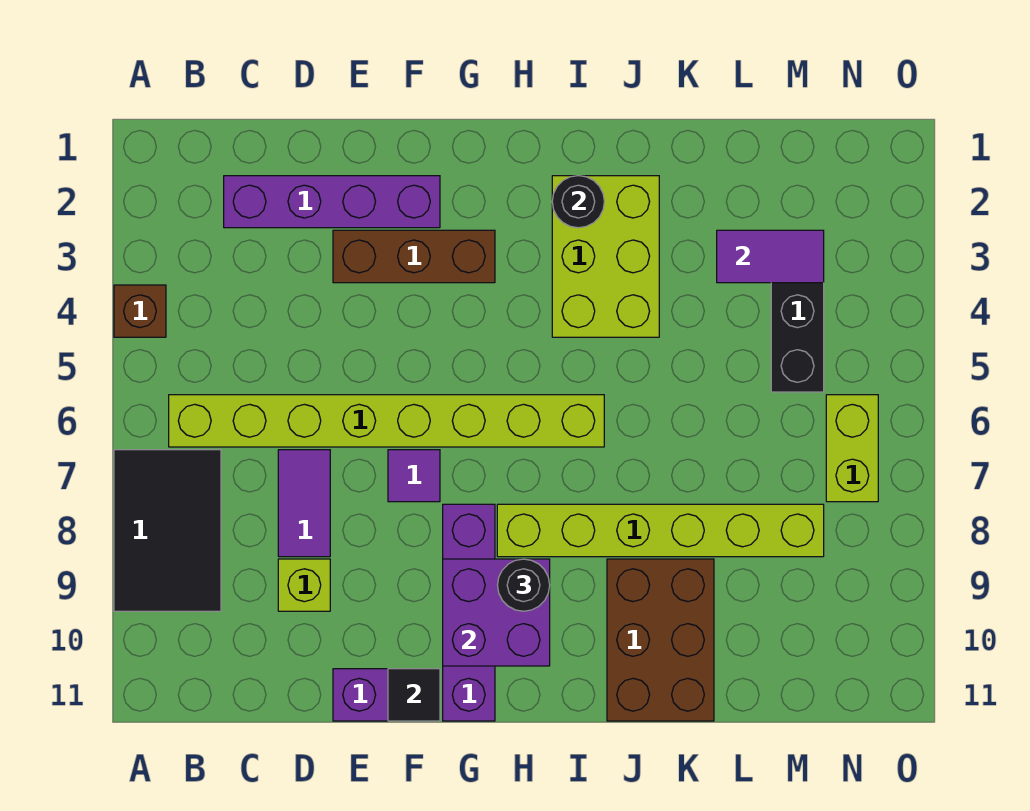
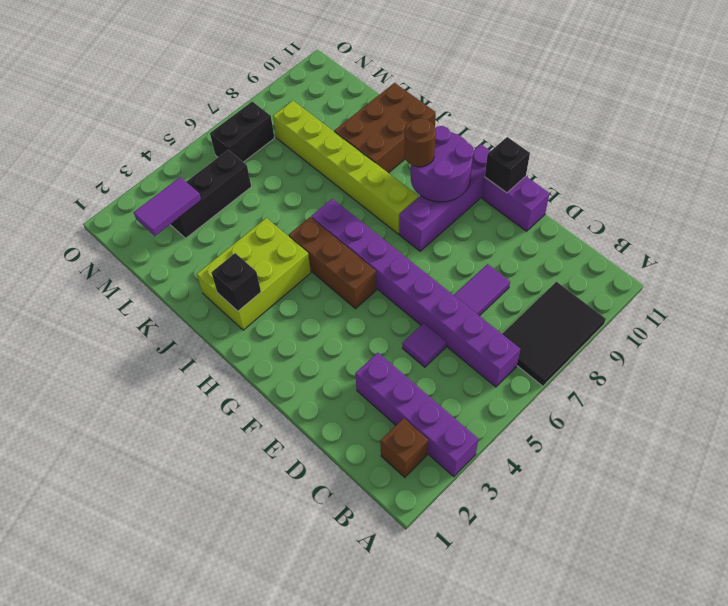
brown 1x1 brick [114,285,166,337] -> brown 1x1 brick moved to [380,418,428,477]
lime 1x8 brick [169,395,604,447] -> purple 1x8 brick [311,199,520,387]
purple 1x4 brick [224,176,440,228] -> purple 1x4 brick moved to [355,353,478,477]
lime 1x1 brick [278,559,330,611] -> none
brown 1x3 brick [333,230,495,283] -> brown 1x3 brick moved to [289,217,376,309]
purple 1x1 tile [388,450,440,502] -> purple 1x1 tile moved to [402,323,446,367]
black 1x1 tile [388,669,440,721] -> black 1x1 brick [485,137,530,193]
purple 2x2 brick [443,559,550,666] -> purple 2x2 round brick [411,126,474,202]
black 1x1 round brick [498,559,550,611] -> brown 1x1 round brick [405,119,436,167]
black 1x1 round brick [552,176,604,228] -> black 1x1 brick [211,253,261,311]
purple 1x2 tile [717,230,824,283] -> purple 1x2 tile turned to [134,177,201,236]
lime 1x2 brick [826,395,878,502] -> black 1x2 brick [210,101,274,162]

